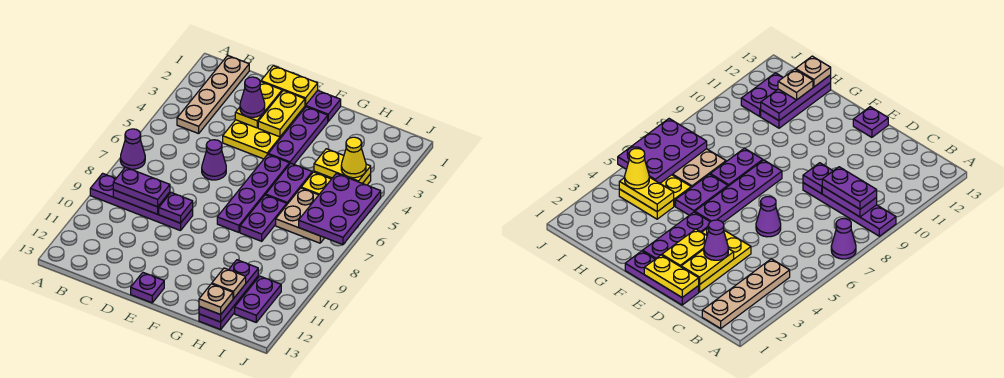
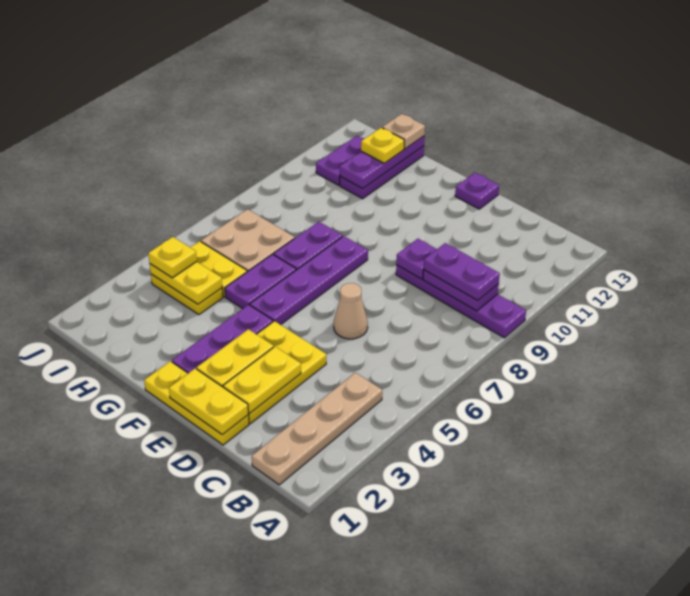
purple 1x1 cone [120,129,145,169] -> none
purple 1x3 plate [305,90,341,121] -> yellow 1x3 plate [144,361,249,445]
purple 1x1 cone [240,77,265,117] -> none
purple 1x1 cone [202,140,226,180] -> tan 1x1 cone [334,283,368,339]
tan 1x1 plate [212,268,246,299] -> yellow 1x1 plate [361,128,404,163]
yellow 1x1 cone [341,137,366,178] -> yellow 1x1 plate [148,237,197,278]
purple 2x3 plate [299,173,381,245] -> none

